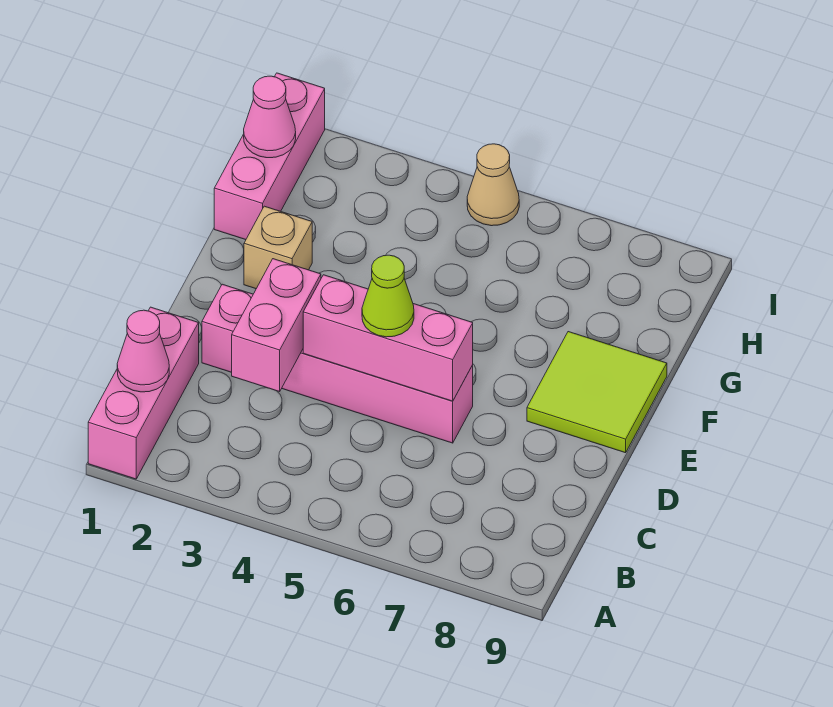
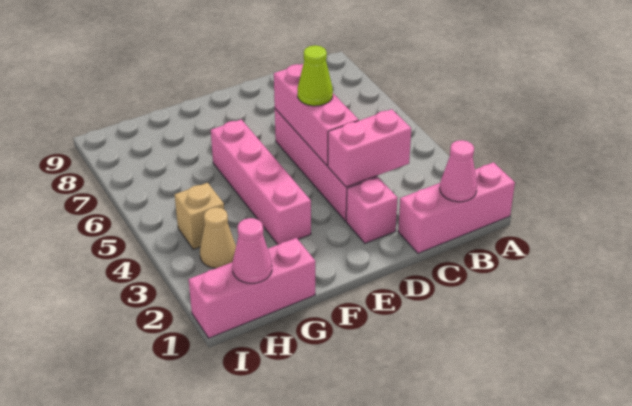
lime 2x2 tile [527,332,667,453] -> none
tan 1x1 brick [244,206,312,289] -> tan 1x1 brick moved to [175,183,224,249]
none -> pink 1x4 brick [211,119,311,245]
tan 1x1 cone [467,144,519,226] -> tan 1x1 cone moved to [200,207,236,268]

